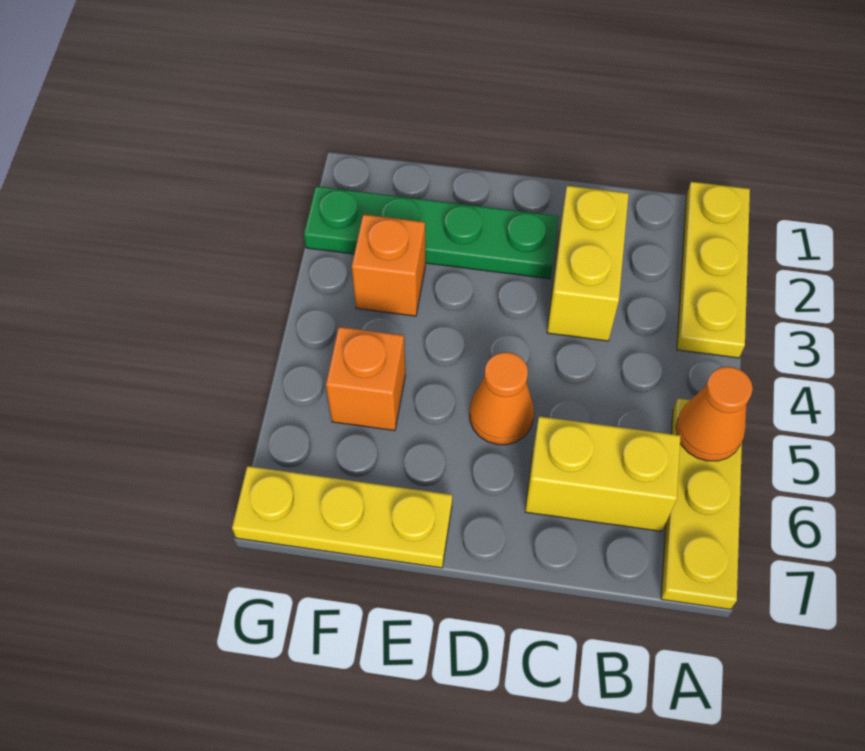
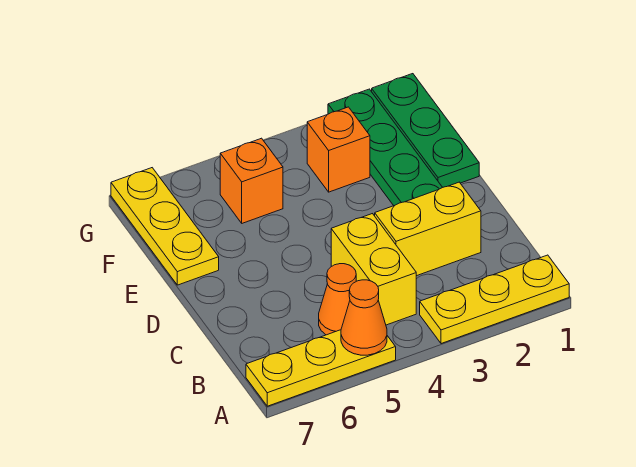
yellow 1x2 brick [525,416,681,531] -> yellow 1x2 brick moved to [331,214,416,325]
orange 1x1 cone [470,352,534,445] -> orange 1x1 cone moved to [319,264,356,335]
none -> green 1x3 plate [372,74,479,187]

